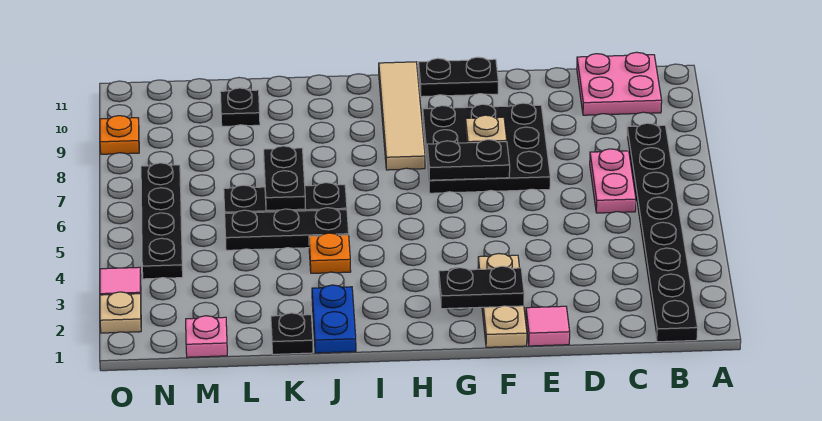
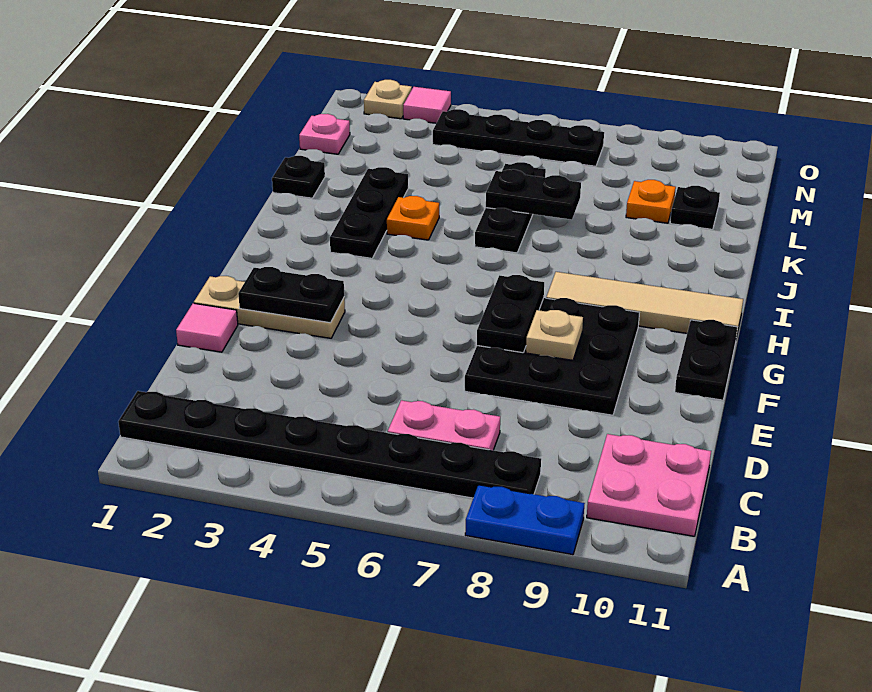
black 1x2 plate [439,266,524,309] -> black 1x2 plate turned to [238,267,344,323]
blue 1x2 plate [312,285,356,353] -> blue 1x2 plate moved to [465,485,585,555]
black 1x3 plate [225,208,349,250] -> black 1x3 plate moved to [330,167,408,258]
orange 1x1 plate [100,116,139,154] -> orange 1x1 plate moved to [626,180,676,223]

